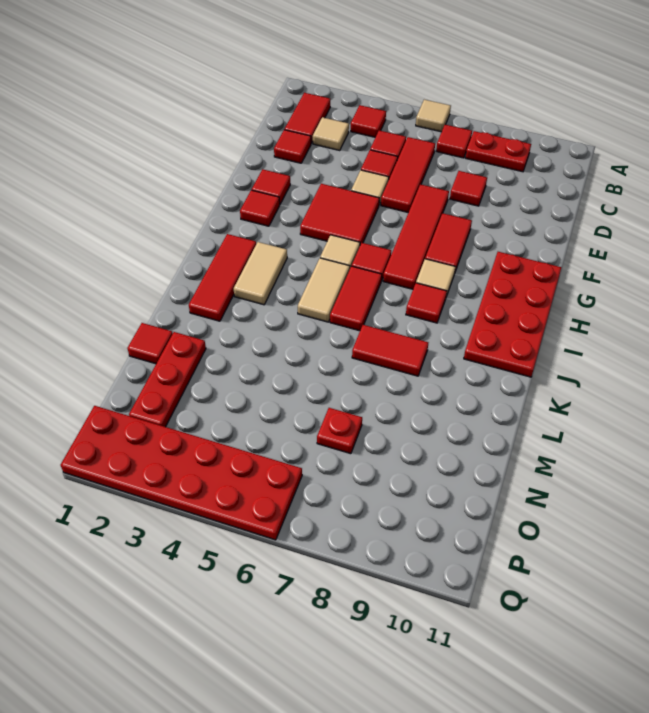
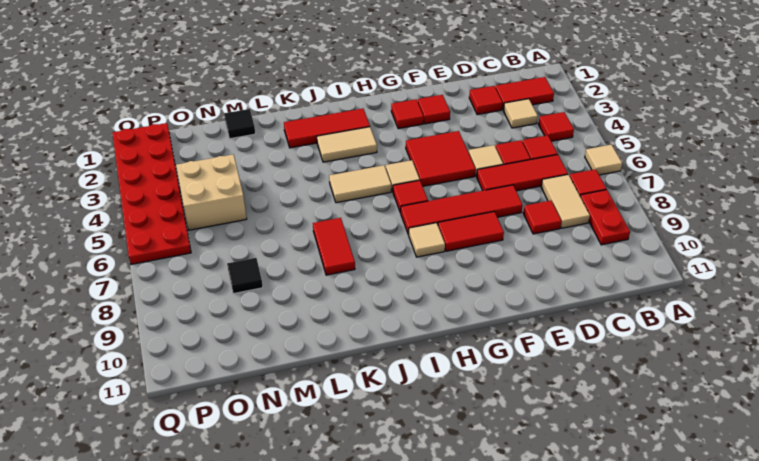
none -> tan 1x2 tile [541,174,590,228]
red 2x4 plate [464,252,561,377] -> none
red 1x2 tile [330,266,382,331] -> none
red 1x1 tile [406,283,447,323] -> none
red 1x1 tile [127,323,173,364] -> black 1x1 tile [224,109,255,139]
red 1x3 plate [129,332,206,427] -> none
none -> tan 2x2 brick [176,154,247,230]
red 1x1 plate [317,408,362,454] -> none
none -> black 1x1 tile [227,258,263,294]

